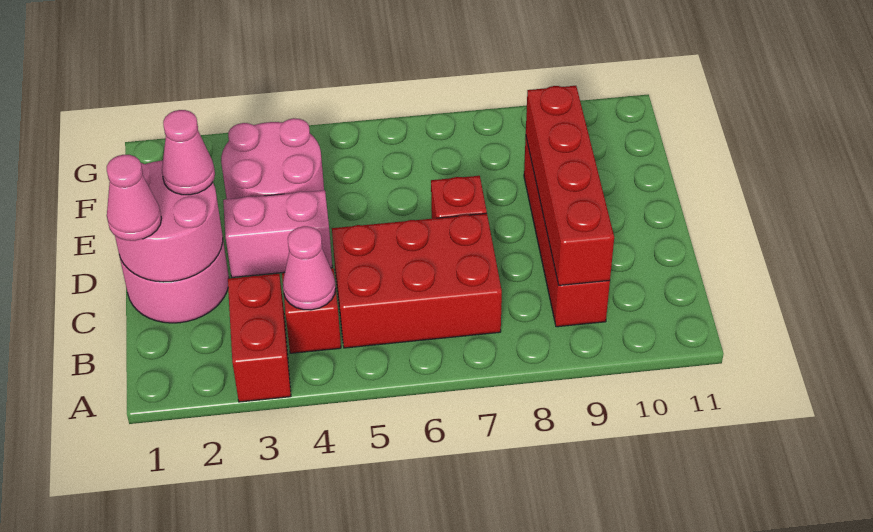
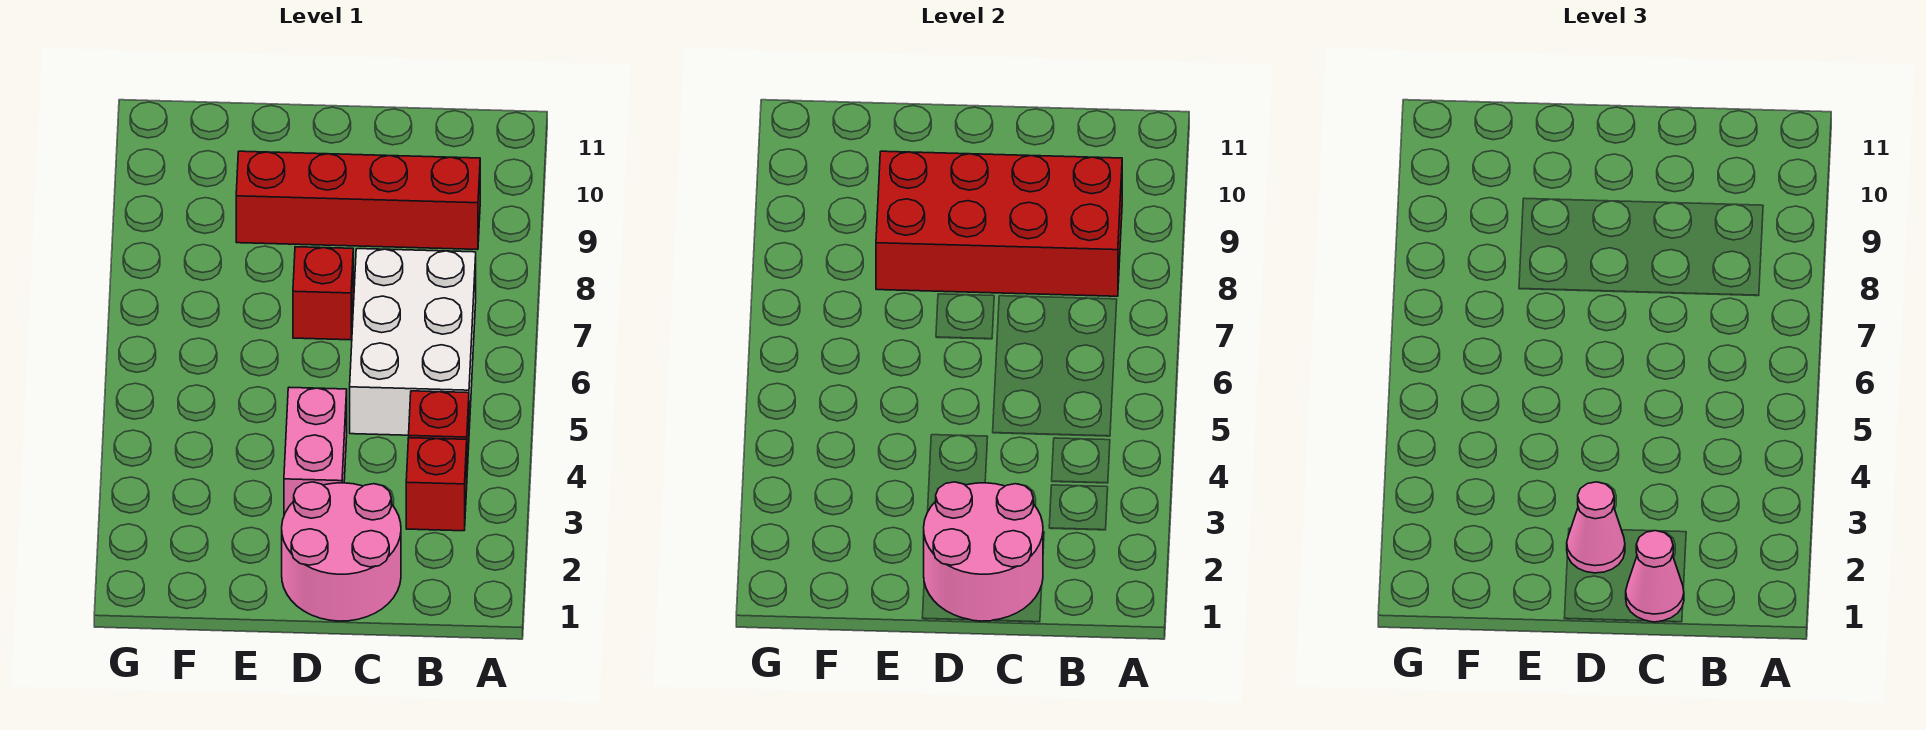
red 1x2 brick [228,274,291,402] -> red 1x1 brick [406,438,467,531]
pink 1x1 cone [283,226,336,310] -> none
red 2x3 brick [332,213,502,348] -> white 2x3 brick [350,249,476,435]
red 1x4 brick [526,86,614,285] -> red 2x4 brick [876,151,1122,296]
pink 2x2 round brick [221,118,324,199] -> none

